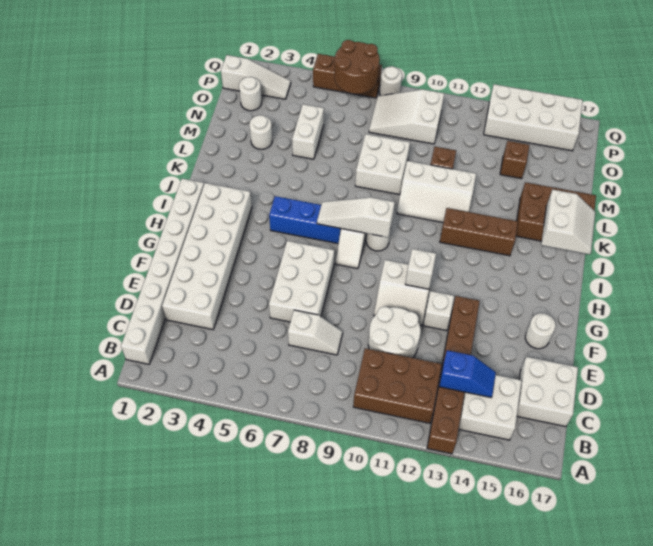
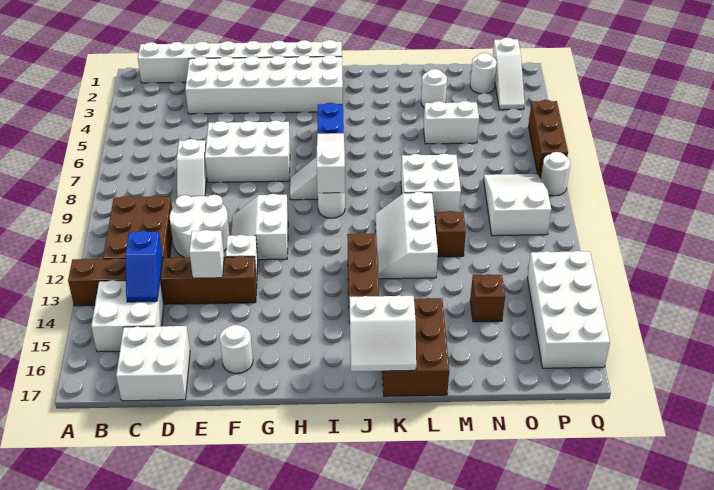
white 1x1 brick [405,249,436,289] -> white 1x1 brick moved to [189,230,224,278]
brown 2x2 round brick [334,40,380,94] -> none

